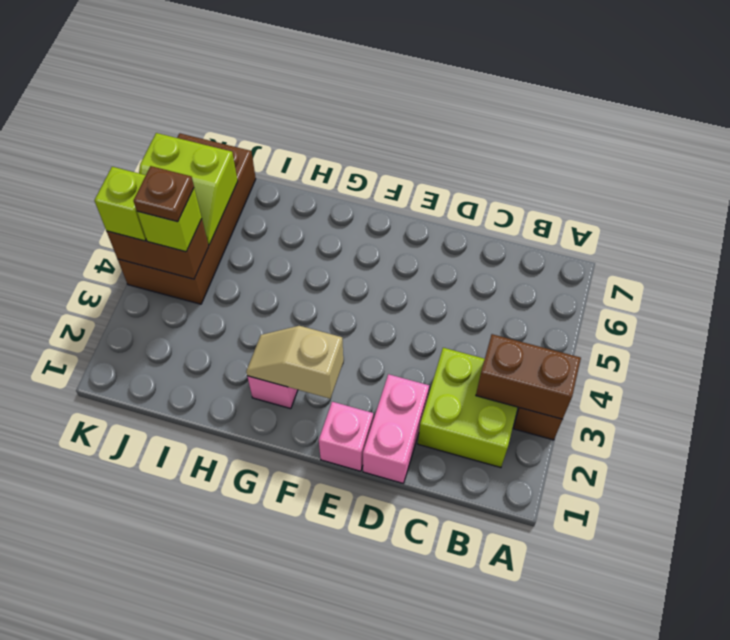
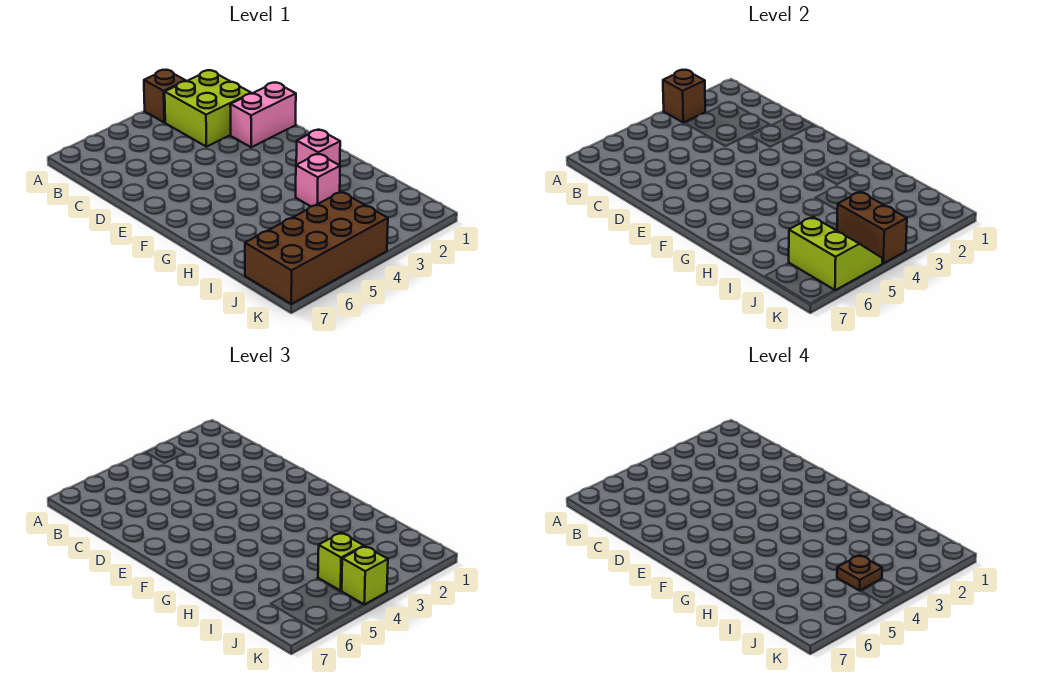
brown 1x2 brick [476,334,581,419] -> brown 1x1 brick [663,70,705,123]
pink 1x1 brick [319,402,373,471] -> pink 1x1 brick moved to [296,154,340,206]
tan 1x2 slope [246,326,343,399] -> none

